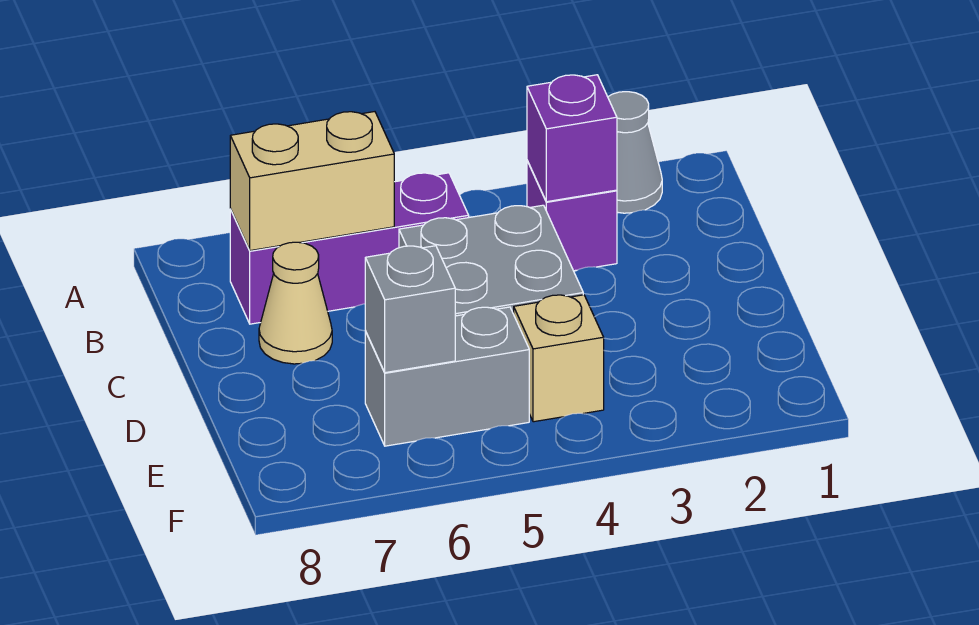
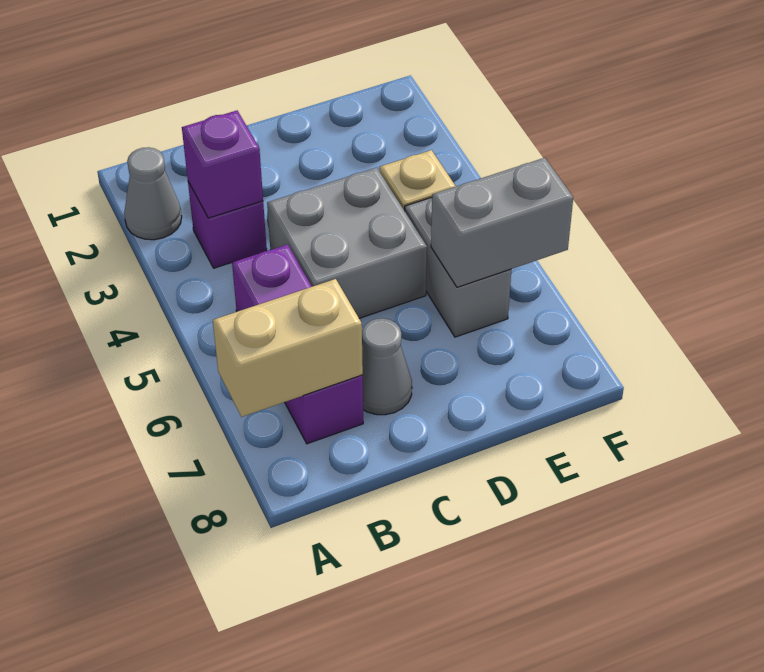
tan 1x2 brick [230,112,394,251] -> tan 1x2 brick turned to [213,279,363,417]
tan 1x1 cone [259,242,332,364] -> grey 1x1 cone [362,318,412,415]
grey 1x1 brick [365,246,455,373] -> grey 1x2 brick [431,158,573,287]

